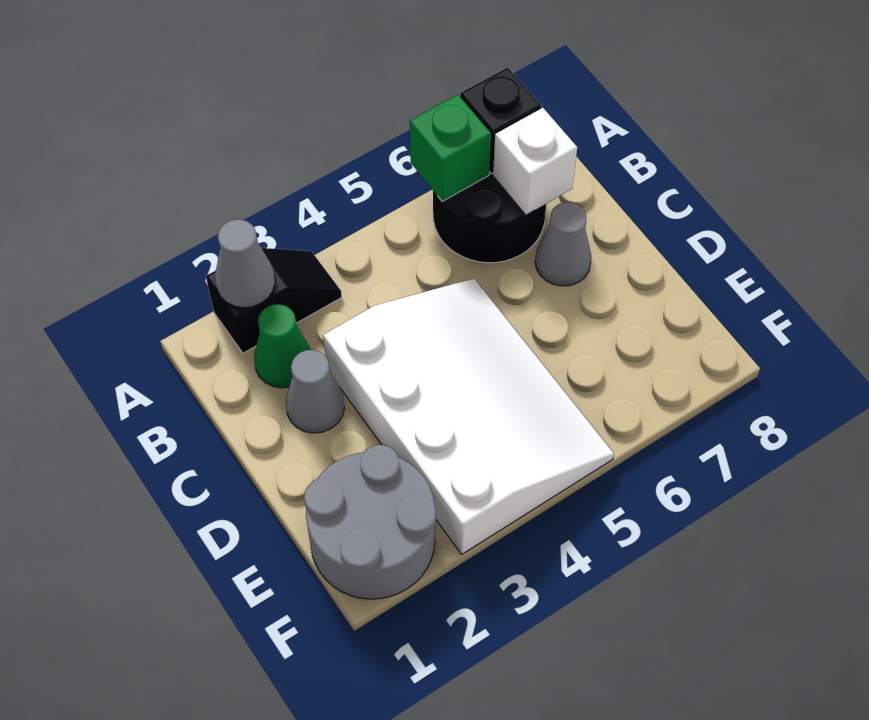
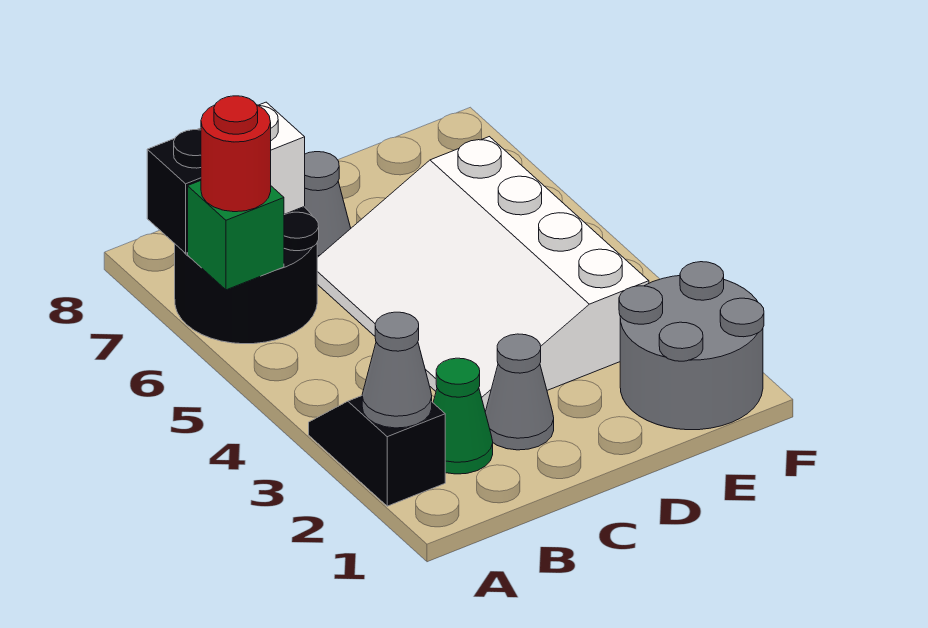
none -> red 1x1 round brick [201,96,271,212]
white 3x4 slope [323,278,614,554] -> white 3x4 slope turned to [317,137,649,412]

